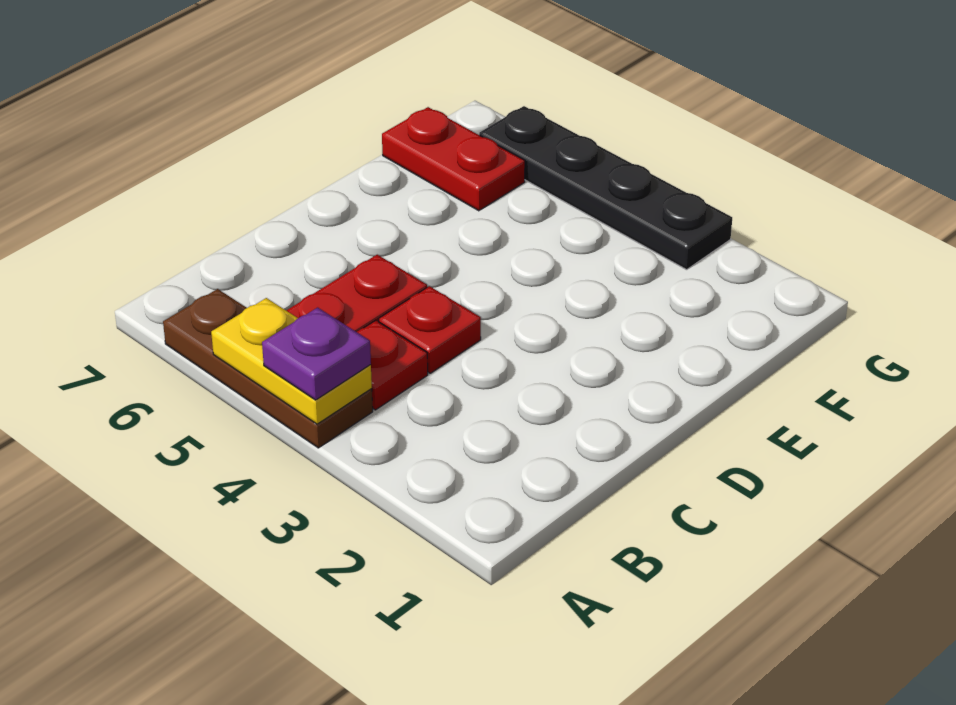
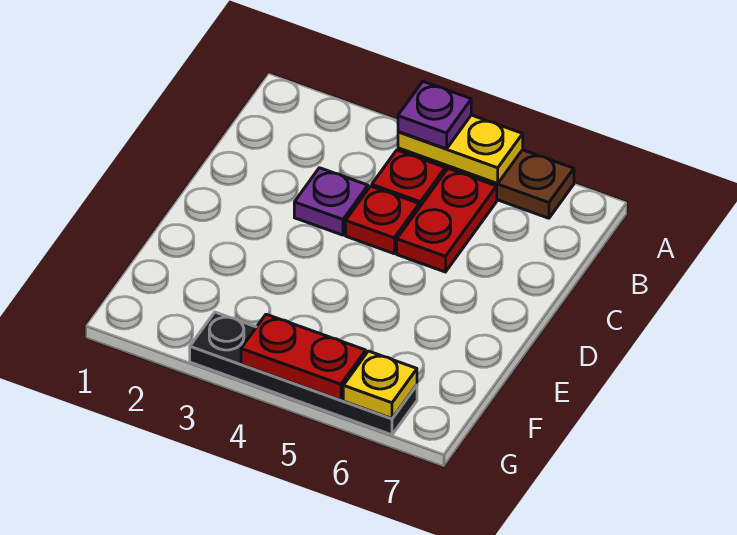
none -> purple 1x1 plate [294,168,368,235]
red 1x2 plate [382,107,525,211] -> red 1x2 plate moved to [241,314,366,400]
none -> yellow 1x1 plate [343,351,417,418]

